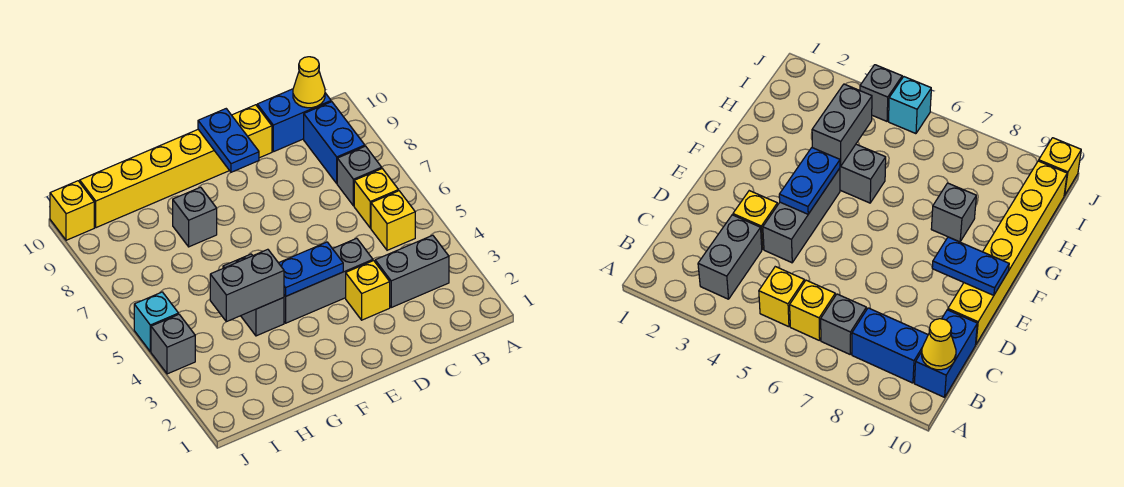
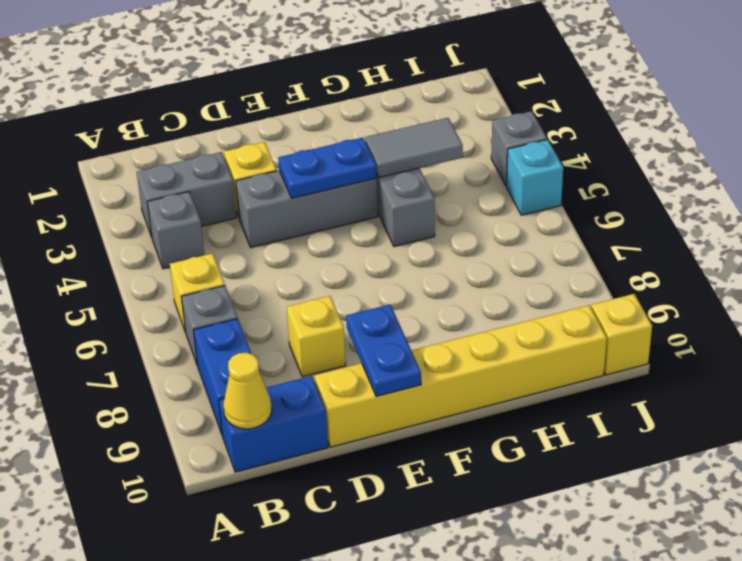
yellow 1x1 brick [371,191,415,250] -> yellow 1x1 brick moved to [287,296,346,377]
grey 1x2 brick [210,249,284,322] -> grey 1x2 tile [365,118,463,178]
grey 1x1 brick [173,187,217,247] -> grey 1x1 brick moved to [147,192,204,269]

